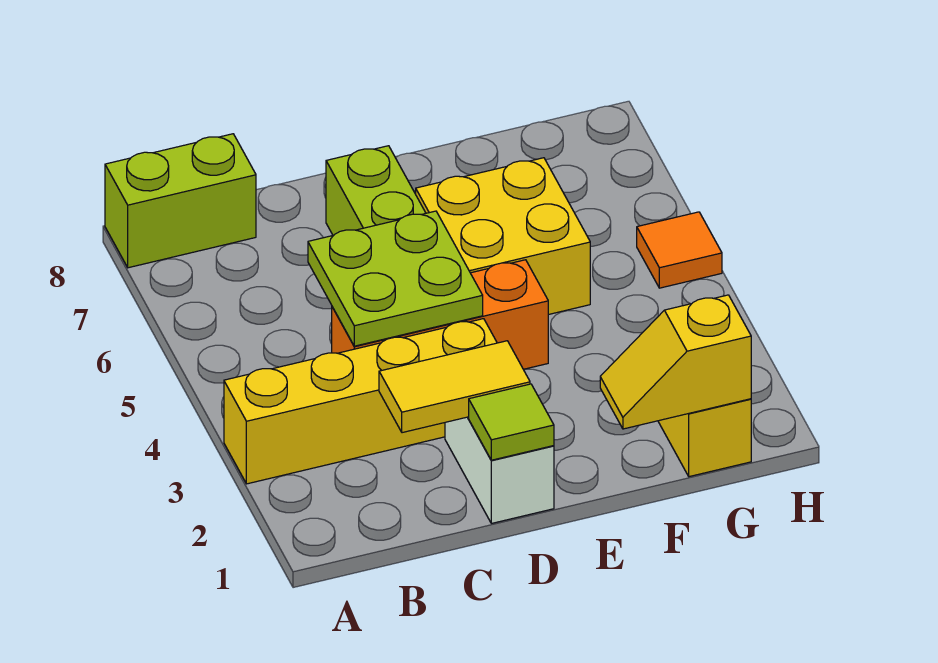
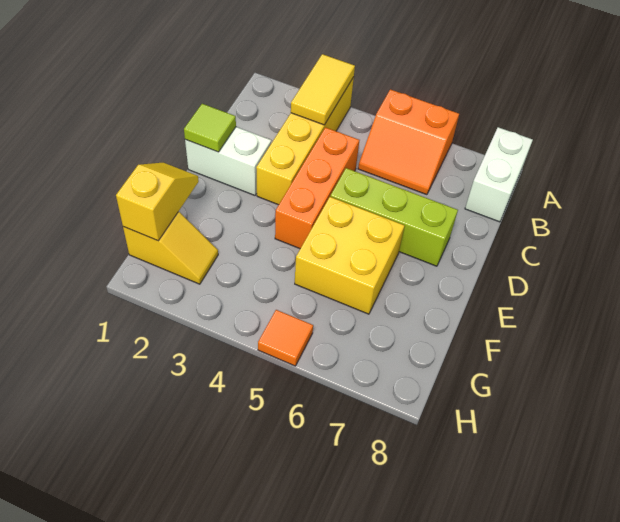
none -> orange 2x2 slope [358,89,459,195]
lime 1x2 brick [105,134,256,268] -> white 1x2 brick [465,127,533,222]
yellow 1x2 tile [379,341,530,433] -> yellow 1x2 tile moved to [291,54,355,125]
lime 2x2 plate [308,211,483,346] -> none

